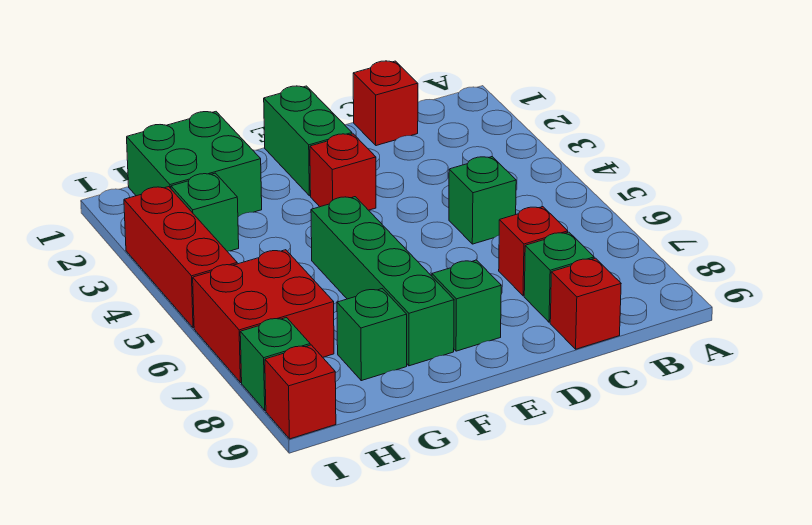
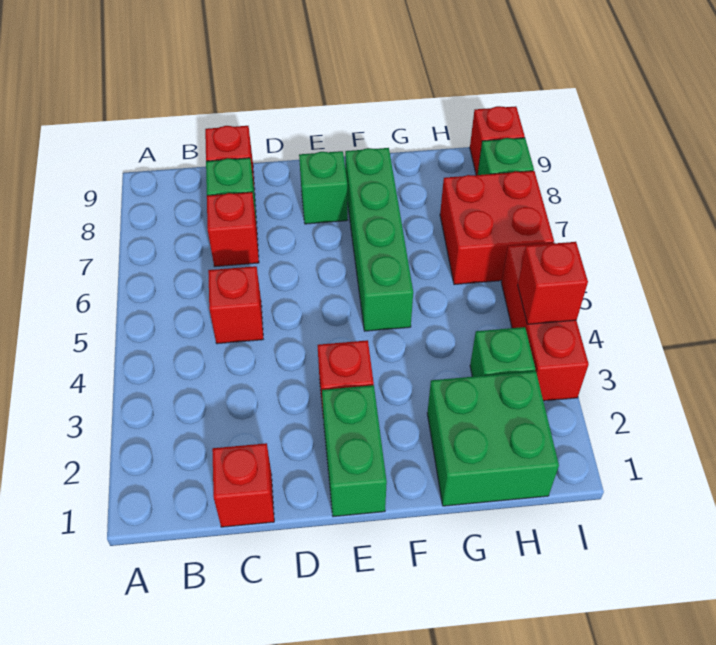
green 1x1 brick [449,157,516,244] -> red 1x1 brick [208,266,263,344]
green 1x1 brick [337,289,407,381] -> none
none -> red 1x1 brick [518,242,588,324]

